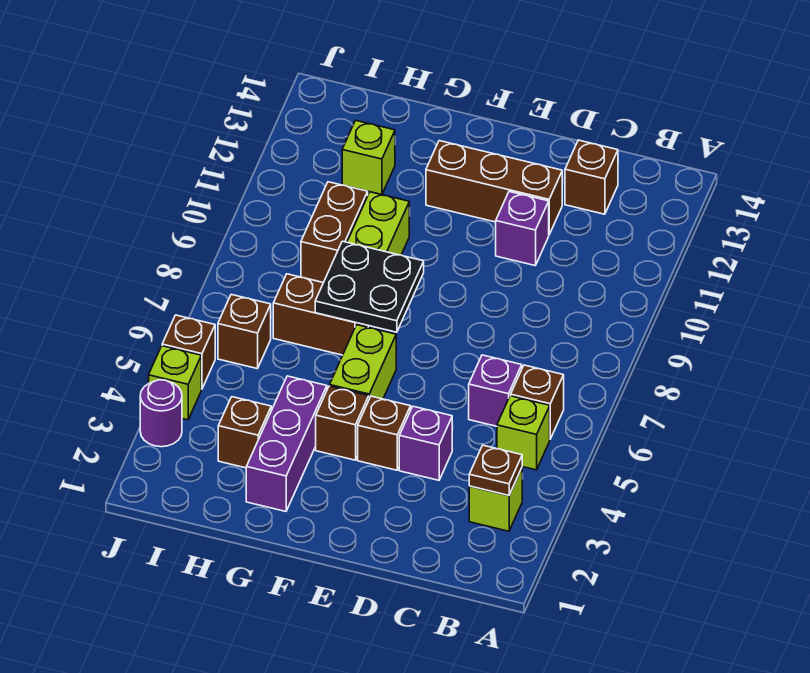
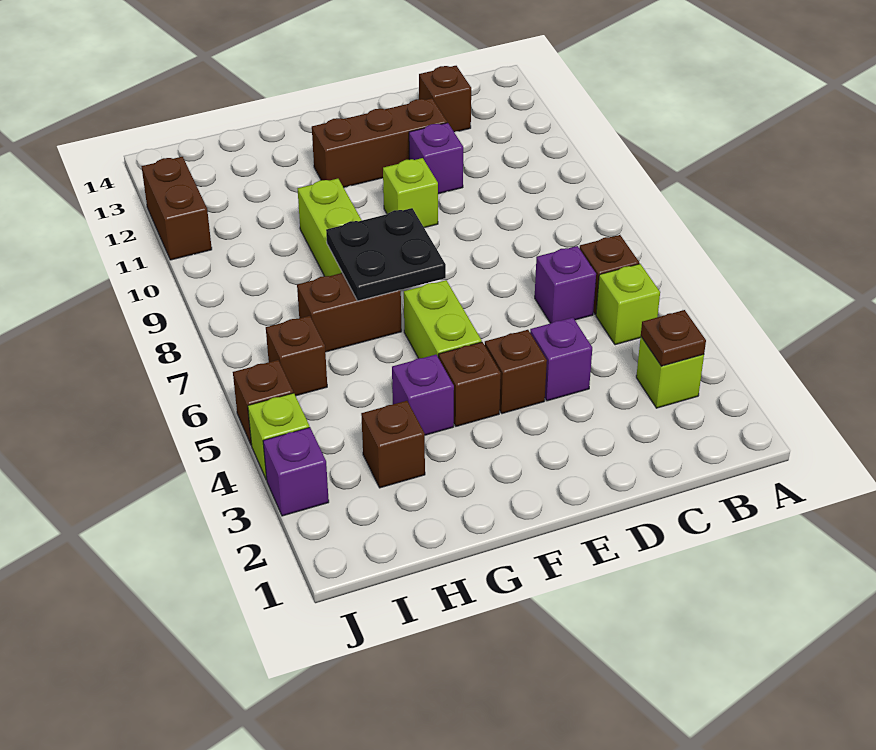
purple 1x3 brick [246,376,327,511] -> purple 1x1 brick [392,355,454,435]
brown 1x2 brick [301,182,368,282] -> brown 1x2 brick moved to [141,157,212,260]
lime 1x1 brick [342,120,395,195] -> lime 1x1 brick moved to [383,158,438,228]
purple 1x1 round brick [140,380,182,447] -> purple 1x1 brick [263,428,329,516]

